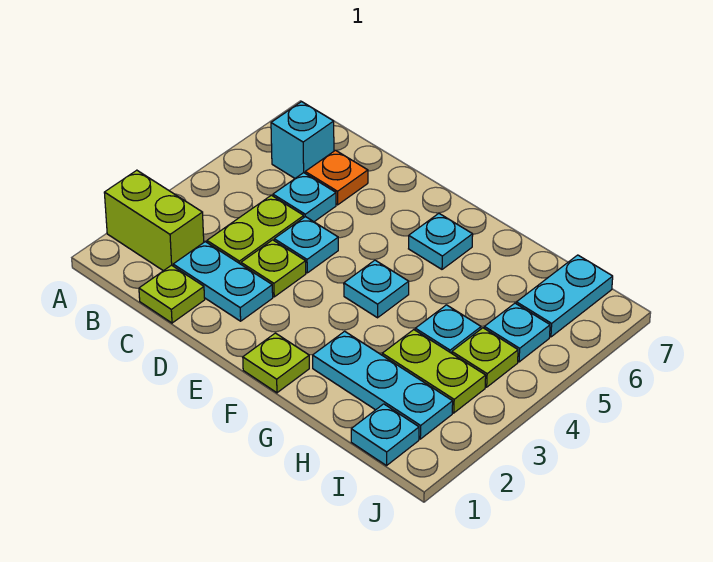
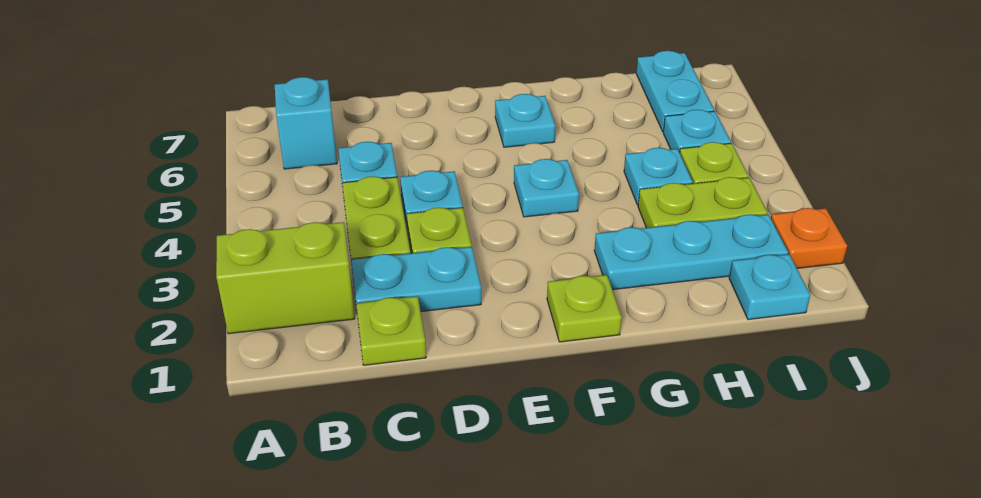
orange 1x1 plate [305,150,368,205] -> orange 1x1 plate moved to [771,208,847,268]

